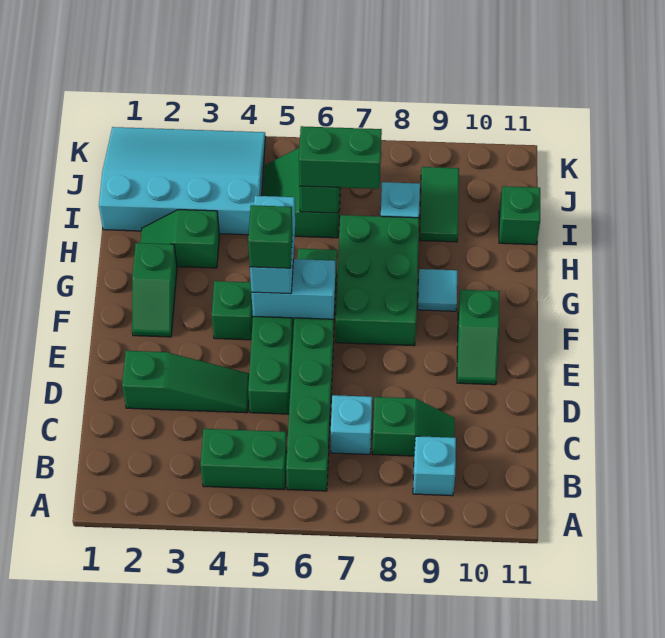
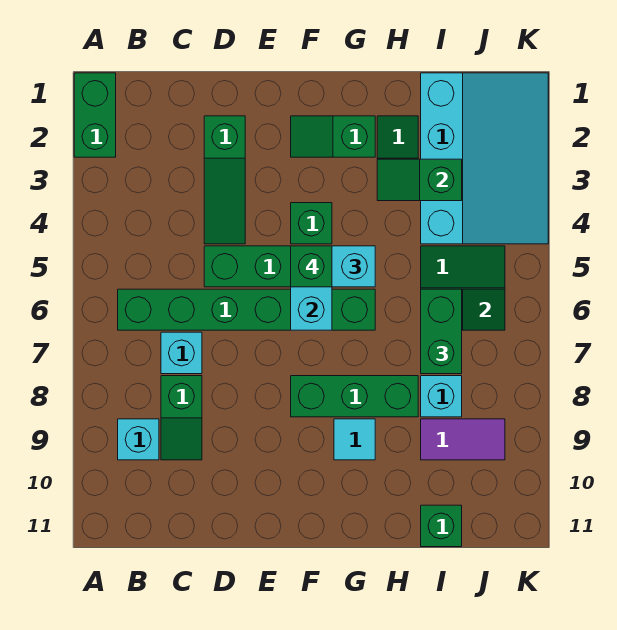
green 1x2 brick [201,429,287,489] -> green 1x2 brick moved to [74,73,116,157]
green 1x2 slope [457,290,500,385] -> green 1x2 slope moved to [377,159,462,201]
green 2x3 brick [336,215,419,346] -> green 1x3 brick [291,376,418,417]
green 1x2 tile [420,167,459,242] -> purple 1x2 tile [421,419,505,460]

